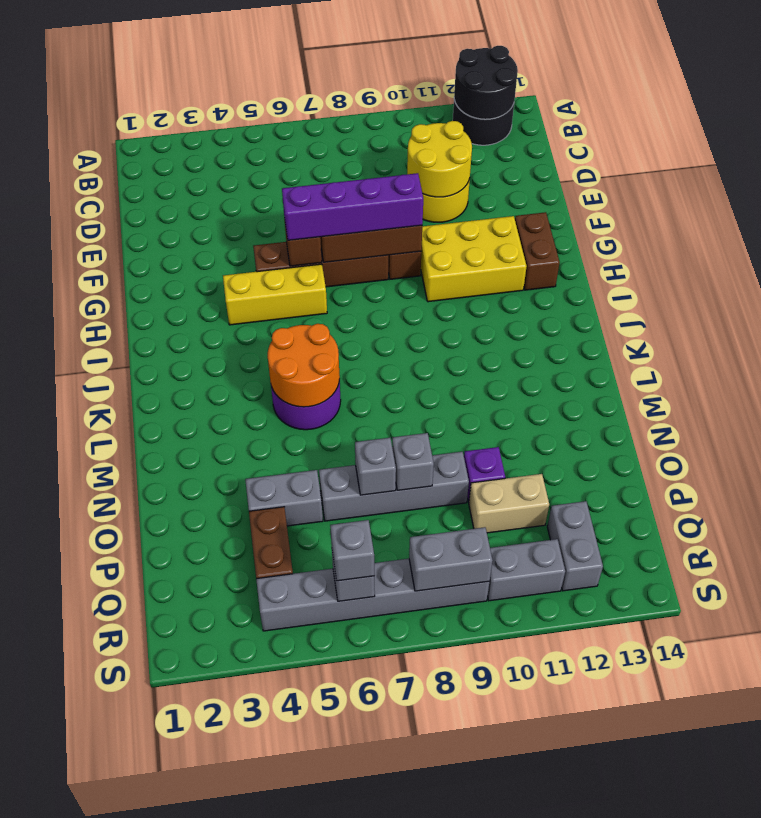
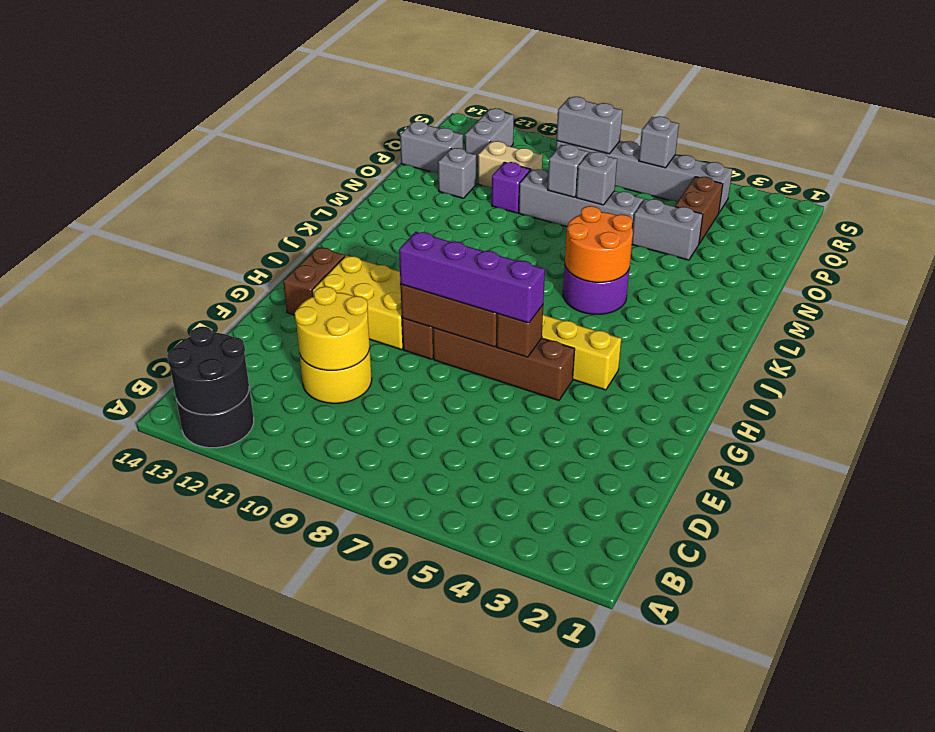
grey 1x1 brick [330,520,374,581] -> grey 1x1 brick moved to [438,148,476,198]
grey 1x2 brick [488,539,565,601] -> grey 1x2 brick moved to [400,121,463,173]

